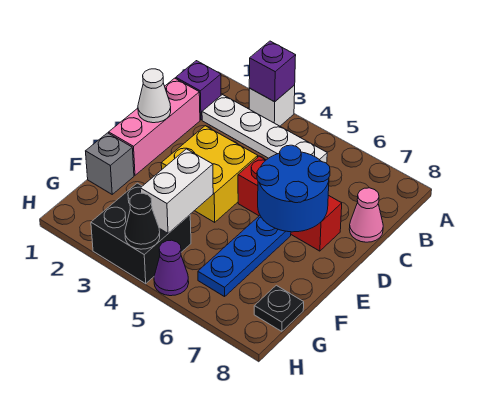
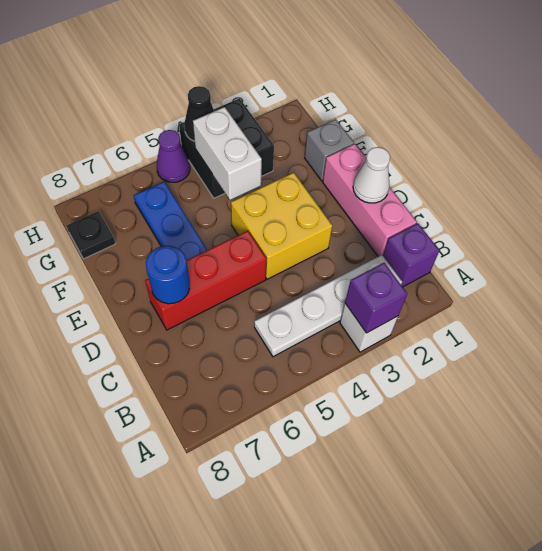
pink 1x1 cone [349,188,383,242] -> none
blue 2x2 round brick [257,145,330,232] -> blue 1x1 round brick [146,246,190,304]

